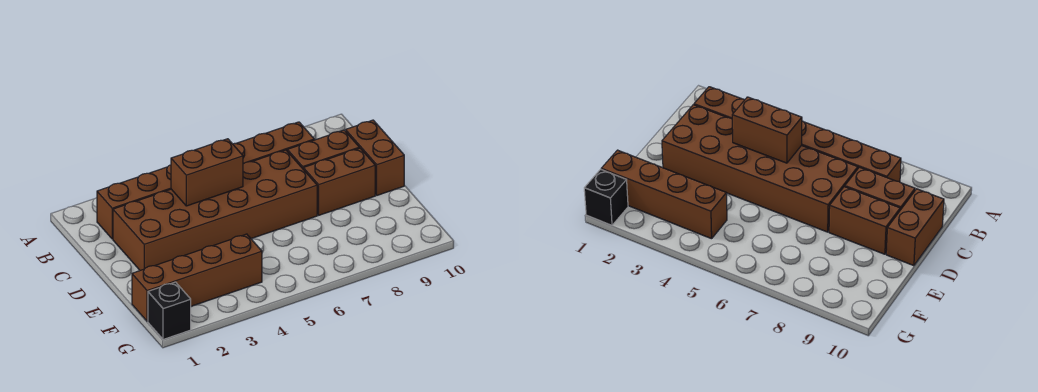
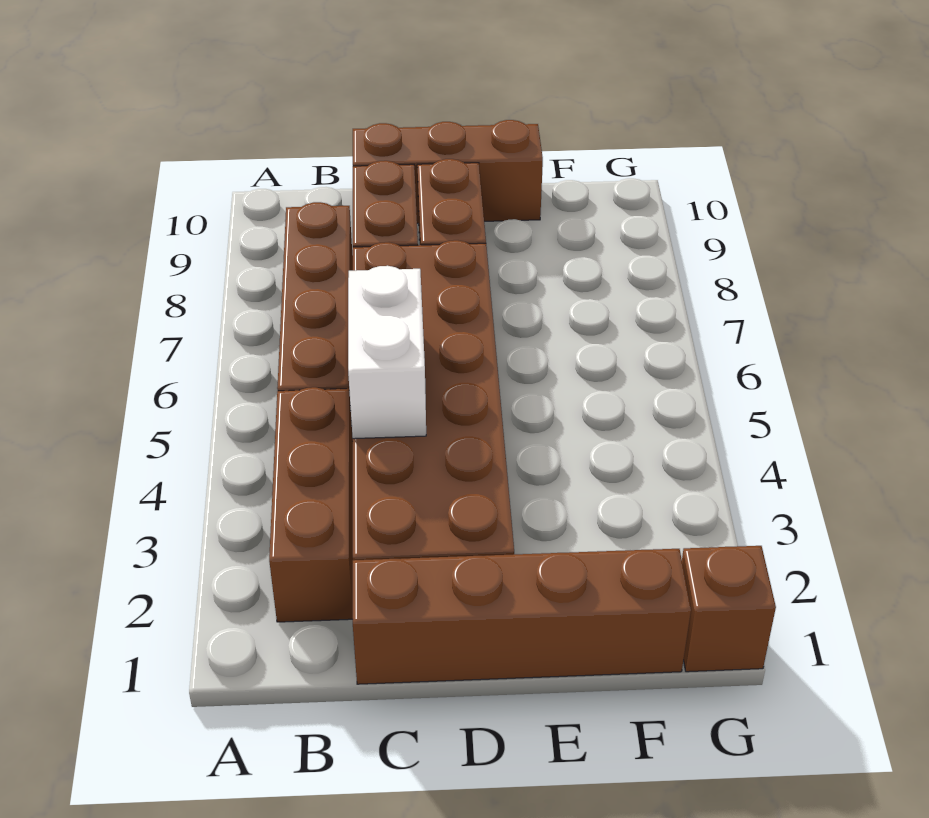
brown 1x2 brick [171,139,243,206] -> white 1x2 brick [348,266,426,439]
brown 1x2 brick [346,120,404,195] -> brown 1x3 brick [353,120,543,223]
brown 1x4 brick [132,234,262,321] -> brown 1x4 brick turned to [353,549,691,684]
black 1x1 brick [148,282,191,339] -> brown 1x1 brick [682,546,776,672]

